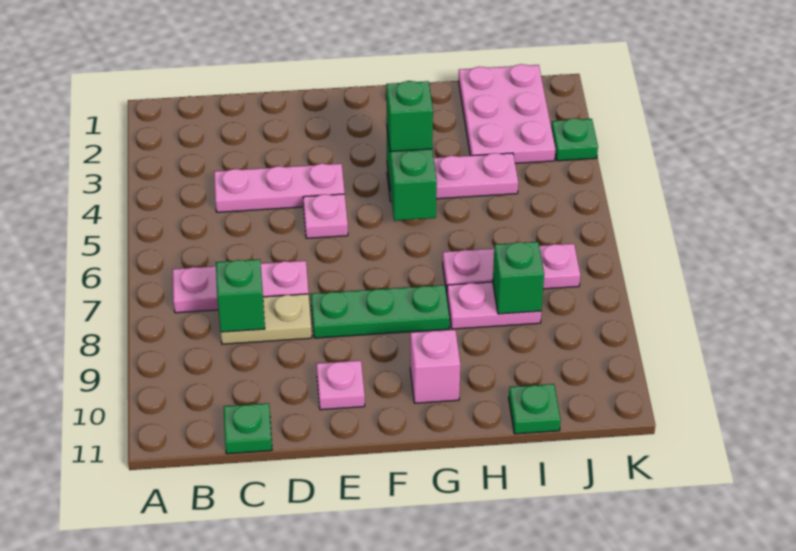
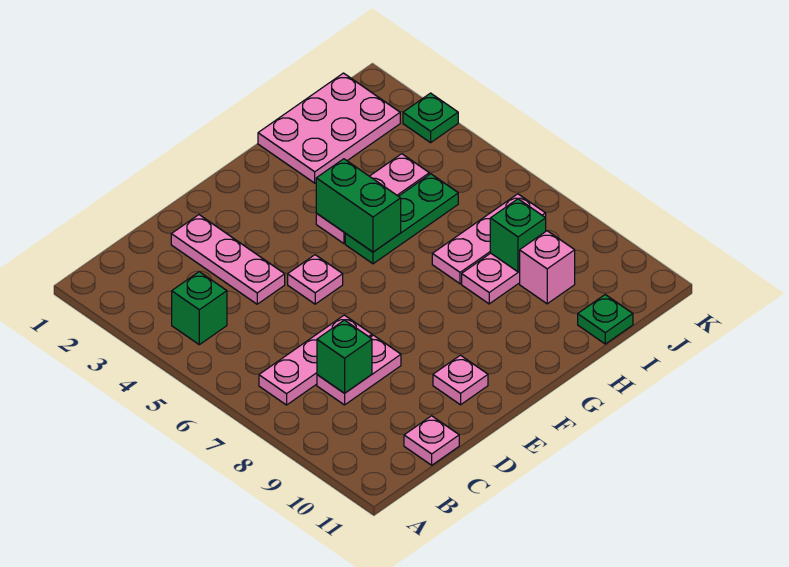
pink 1x3 plate [214,164,345,212] -> pink 1x3 plate turned to [171,215,285,304]
tan 1x2 plate [221,294,312,344] -> pink 1x2 plate [317,335,401,405]
green 1x1 plate [224,403,272,454] -> pink 1x1 plate [404,416,459,465]
green 1x3 plate [311,285,450,338] -> green 1x3 plate moved to [345,174,458,264]
green 1x1 brick [386,81,433,152] -> green 1x1 brick moved to [172,272,227,345]
pink 1x1 brick [410,330,460,403] -> pink 1x1 brick moved to [520,231,575,304]
pink 2x3 plate [459,64,556,163] -> pink 2x3 plate turned to [258,73,400,183]

